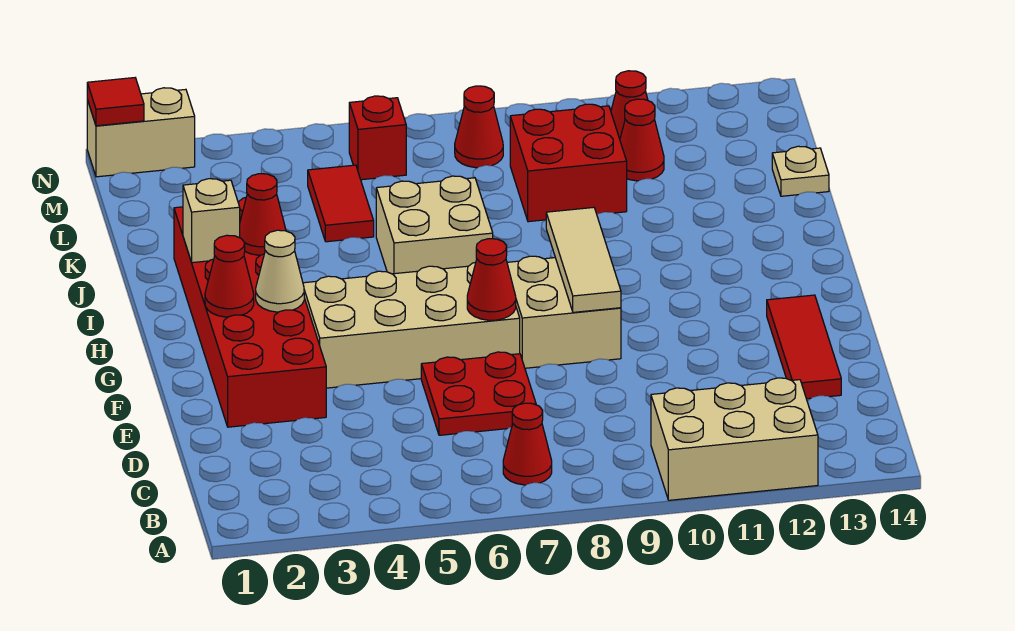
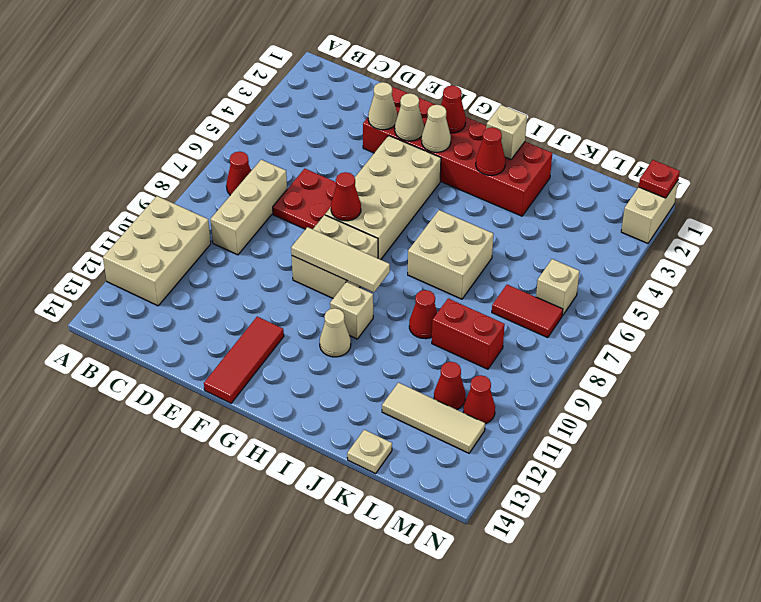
none -> tan 1x3 brick [211,160,287,255]
red 1x3 tile [767,295,841,399] -> red 1x3 tile turned to [204,317,284,403]
none -> tan 1x1 cone [368,82,397,130]
none -> tan 1x1 cone [395,93,424,141]
none -> tan 1x1 brick [330,282,373,339]
none -> tan 1x1 cone [320,308,351,357]
red 1x2 tile [308,165,374,242] -> red 1x2 tile moved to [492,285,563,338]
red 2x2 brick [510,104,627,222] -> red 1x2 brick [432,299,505,369]
none -> tan 1x3 tile [382,383,485,453]
red 1x1 brick [349,96,406,180] -> tan 1x1 brick [536,259,579,315]
red 1x1 cone [455,86,503,168] -> red 1x1 cone moved to [409,290,437,339]
red 1x1 tile [87,78,144,126] -> red 1x1 plate [639,160,680,198]

